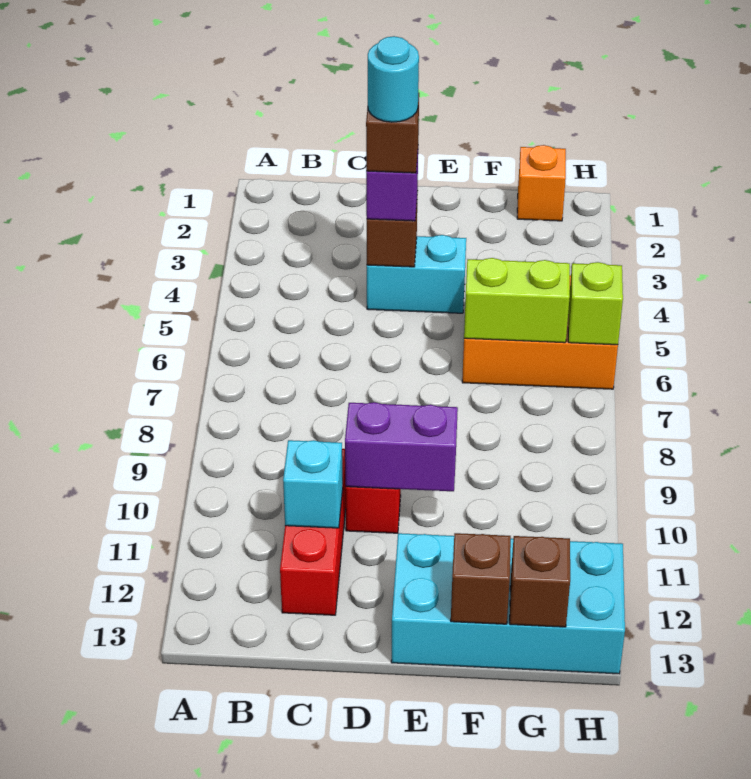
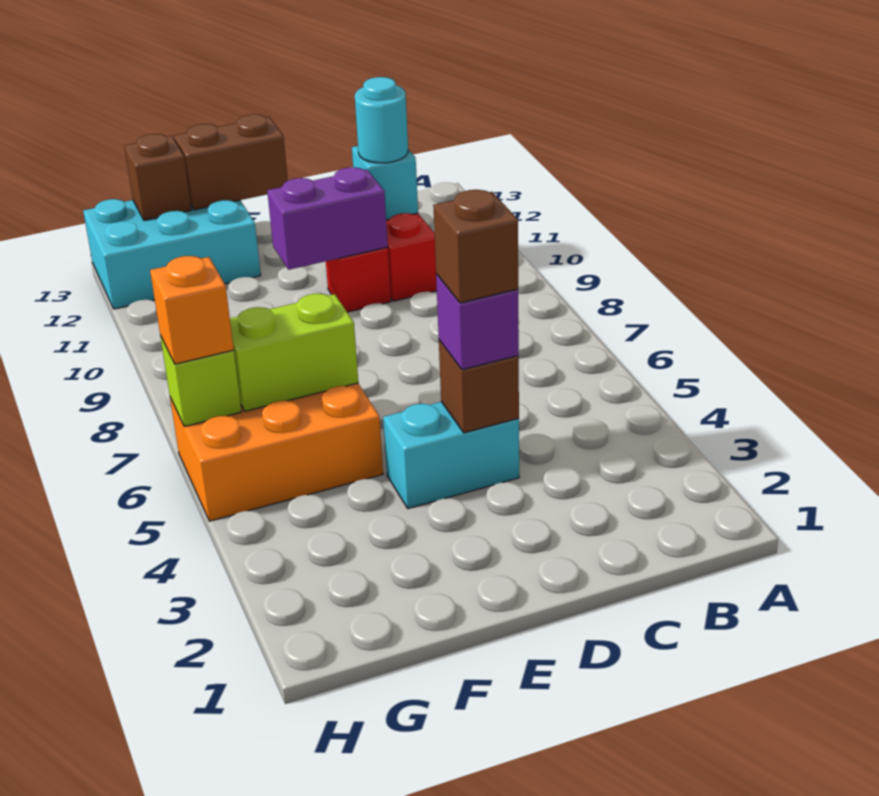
cyan 1x1 round brick [368,36,419,122] -> cyan 1x1 round brick moved to [355,77,408,163]
cyan 2x4 brick [391,533,625,674] -> cyan 2x3 brick [83,199,261,309]
brown 1x1 brick [451,533,511,624] -> brown 1x2 brick [174,114,288,210]
orange 1x1 brick [517,145,566,221] -> orange 1x1 brick moved to [150,256,234,364]

